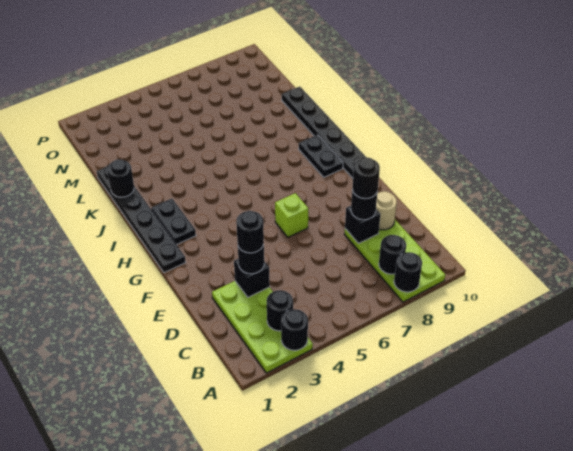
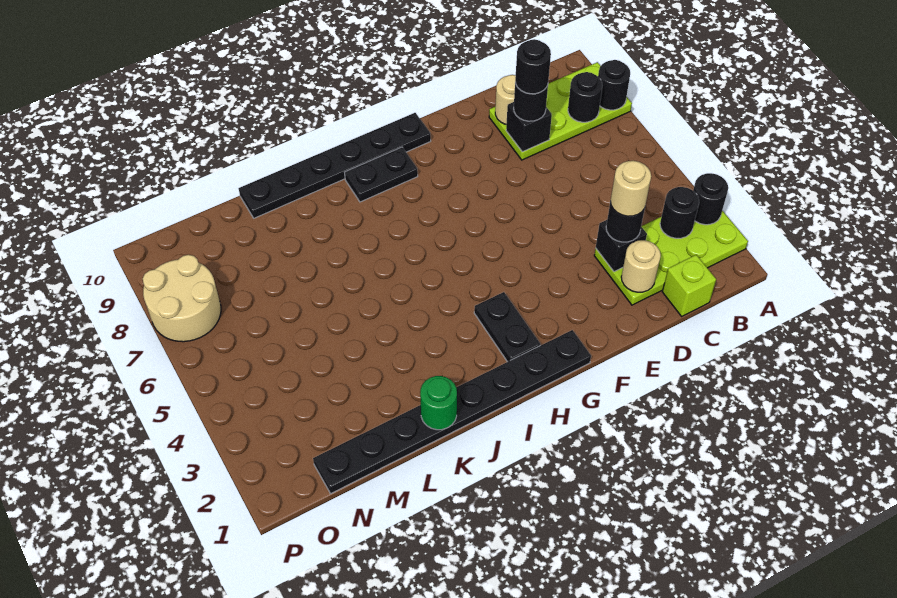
none -> tan 1x1 round brick [621,240,661,292]
black 1x1 round brick [236,211,264,253] -> tan 1x1 round brick [611,161,651,216]
lime 1x1 brick [275,193,308,237] -> lime 1x1 brick moved to [662,255,716,316]
black 1x6 plate [97,166,186,273] -> black 1x8 plate [313,330,591,494]
black 1x2 plate [151,199,196,245] -> black 1x2 plate turned to [474,292,540,362]
black 1x1 round brick [107,159,134,197] -> green 1x1 round brick [420,376,457,430]
none -> tan 2x2 round brick [143,255,221,342]

